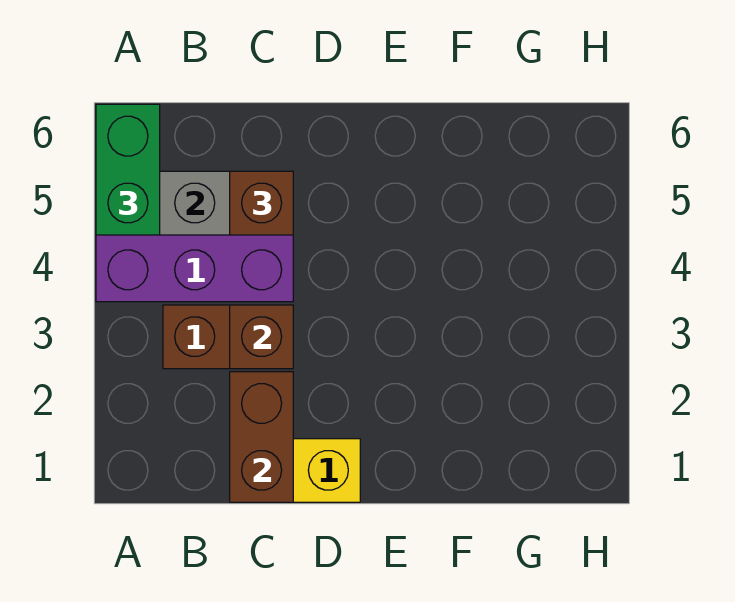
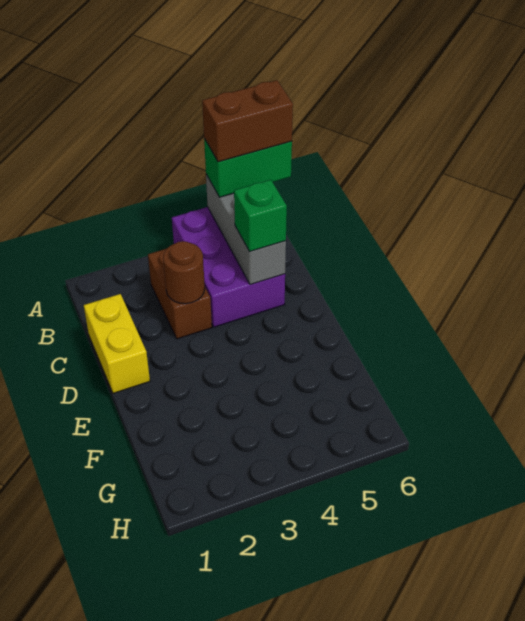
brown 1x2 brick [230,372,293,502] -> brown 1x2 brick moved to [202,80,293,162]
brown 1x1 brick [230,305,293,369] -> brown 1x1 round brick [163,241,205,304]
brown 1x1 brick [230,171,293,235] -> green 1x1 brick [234,180,287,251]

